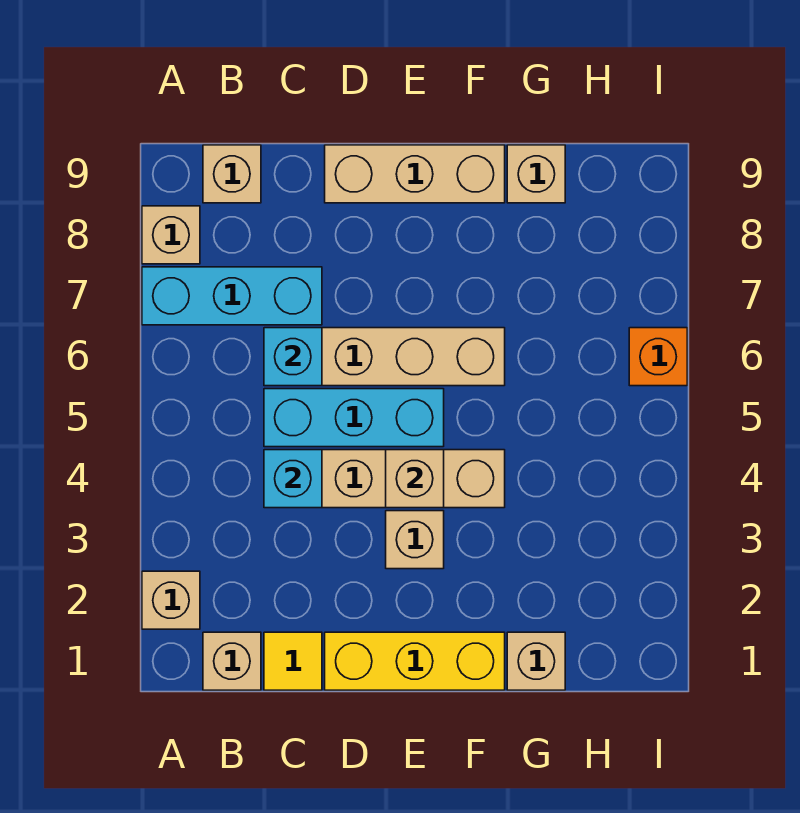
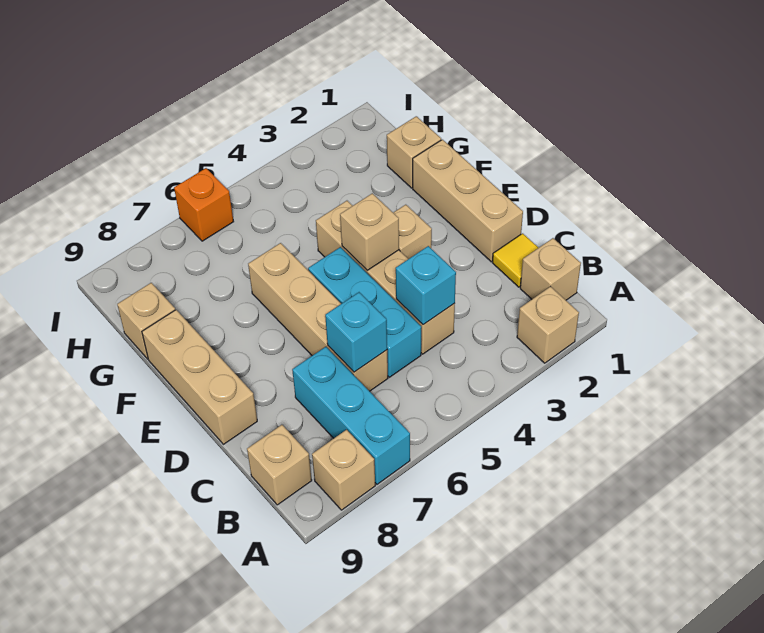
yellow 1x3 brick [325,632,505,690] -> tan 1x3 brick [413,140,523,262]

